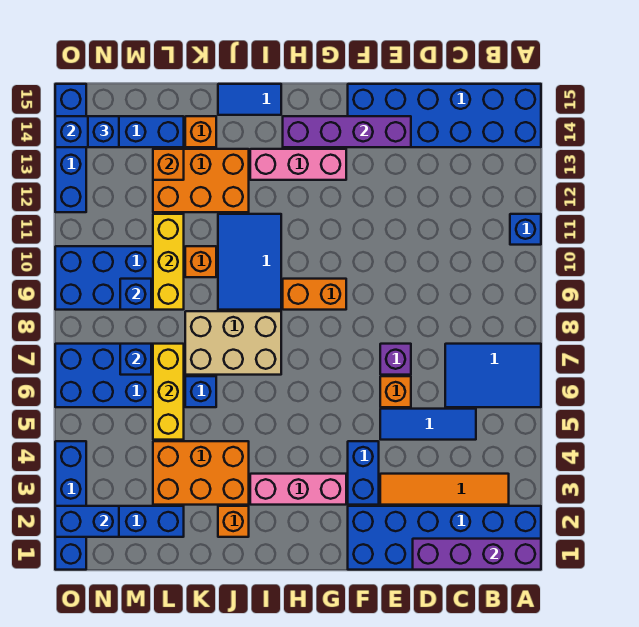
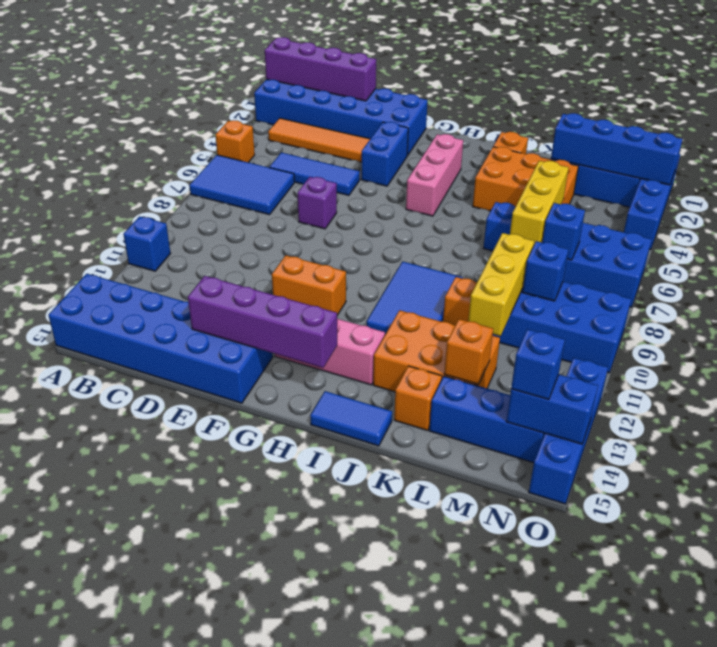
orange 1x1 brick [380,376,411,407] -> orange 1x1 brick moved to [216,120,255,162]
pink 1x3 brick [250,474,346,505] -> pink 1x3 brick turned to [406,134,463,216]
orange 1x2 brick [283,279,346,310] -> orange 1x2 brick moved to [272,255,346,315]
tan 2x3 brick [185,311,281,375] -> none
blue 1x2 brick [55,506,119,537] -> blue 1x4 brick [551,113,682,185]

